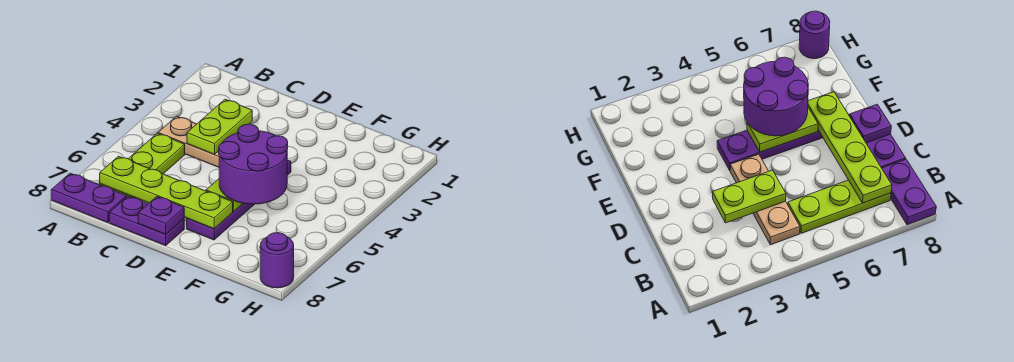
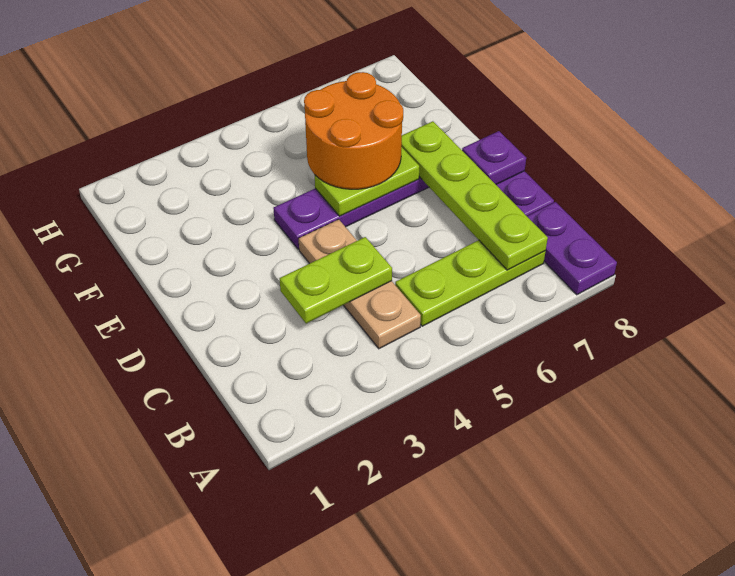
purple 2x2 round brick [219,124,288,204] -> orange 2x2 round brick [304,72,403,189]
purple 1x1 round brick [260,233,294,288] -> none

